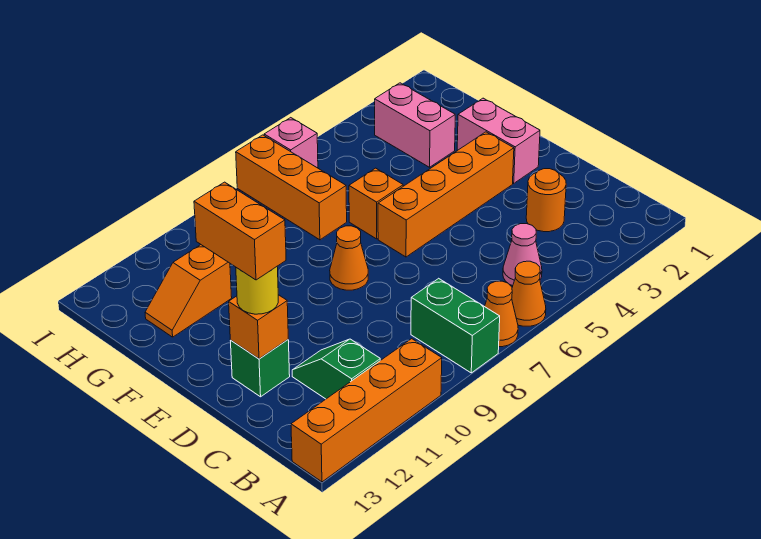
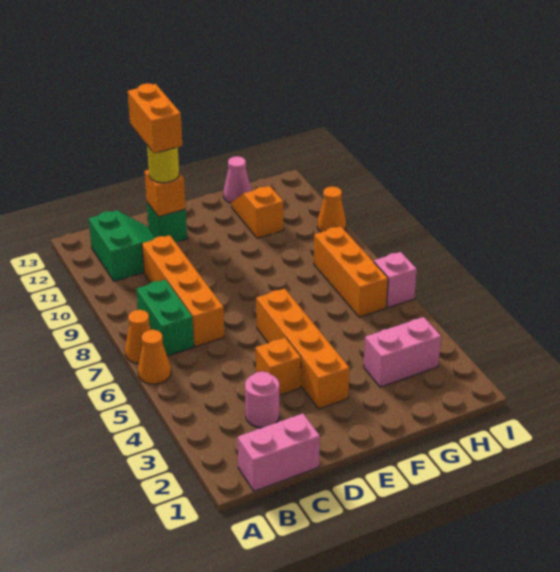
green 1x2 brick [411,278,500,373] -> green 1x2 brick turned to [136,280,194,356]
orange 1x4 brick [291,339,442,482] -> orange 1x4 brick moved to [142,235,224,347]
pink 1x1 cone [503,224,542,286] -> pink 1x1 cone moved to [224,156,251,203]
green 1x2 slope [292,339,380,399] -> green 2x2 slope [89,210,155,281]
orange 1x1 round brick [526,169,566,232] -> pink 1x1 round brick [245,371,279,428]
orange 1x2 brick [194,182,286,280] -> orange 1x2 brick turned to [128,83,182,153]
pink 1x2 brick [457,98,540,183] -> pink 1x2 brick moved to [238,414,320,491]
orange 1x1 cone [330,226,368,290] -> orange 1x1 cone moved to [317,187,346,232]
orange 1x1 brick [349,168,403,239] -> orange 1x1 brick moved to [256,337,301,395]
orange 1x3 brick [236,135,347,240] -> orange 1x3 brick turned to [314,226,388,317]

